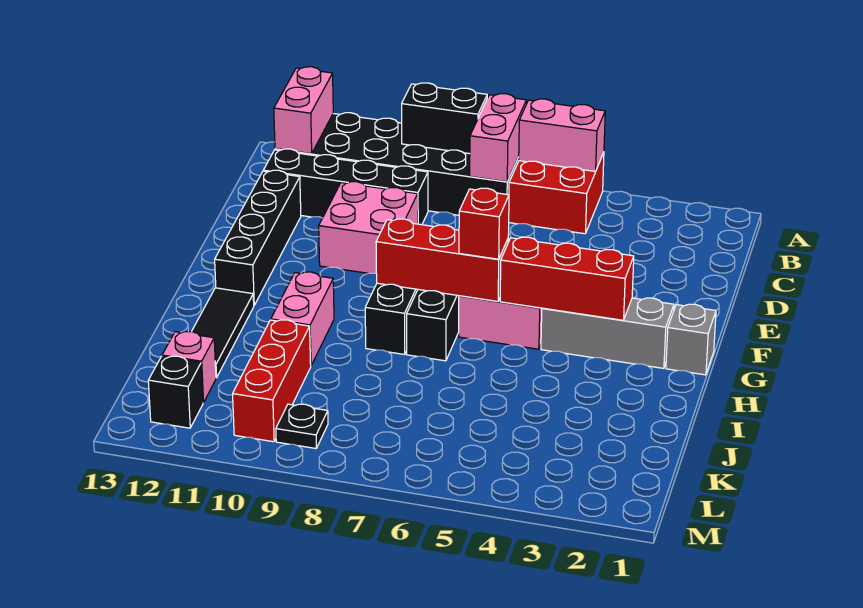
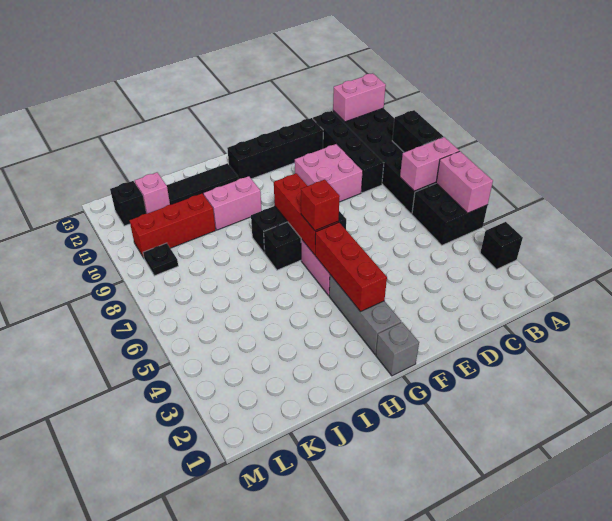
none -> black 1x1 brick [480,222,523,269]
red 2x2 brick [509,152,604,234] -> black 2x2 brick [412,184,488,245]

